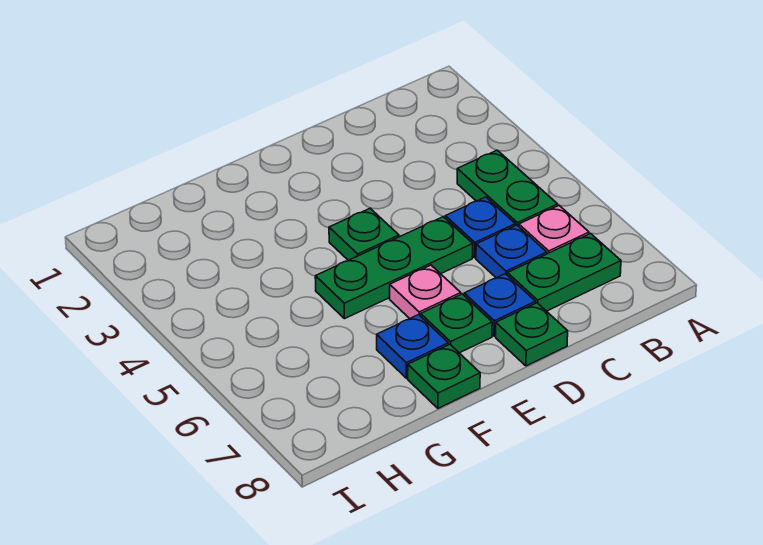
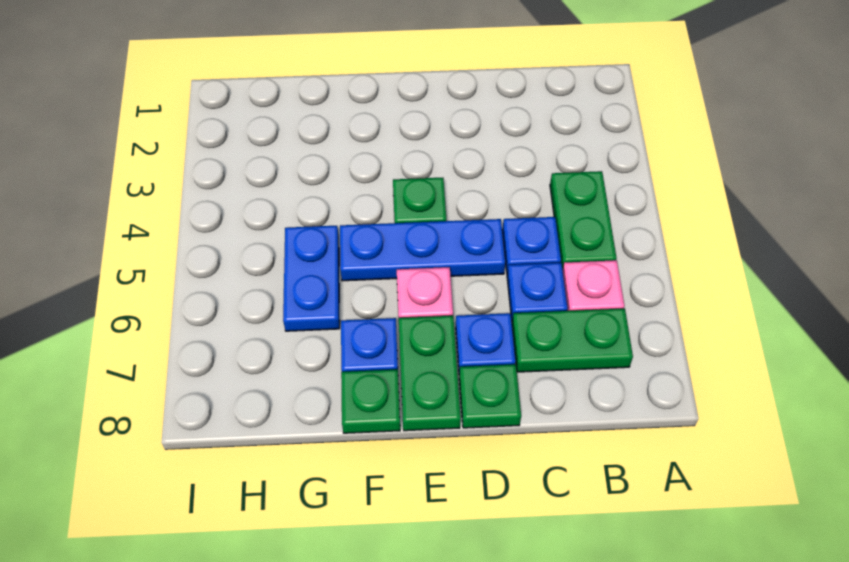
green 1x3 plate [315,217,473,319] -> blue 1x3 plate [340,219,505,281]
green 1x1 plate [421,294,492,353] -> green 1x2 plate [399,316,461,431]
none -> blue 1x2 plate [283,226,340,331]

